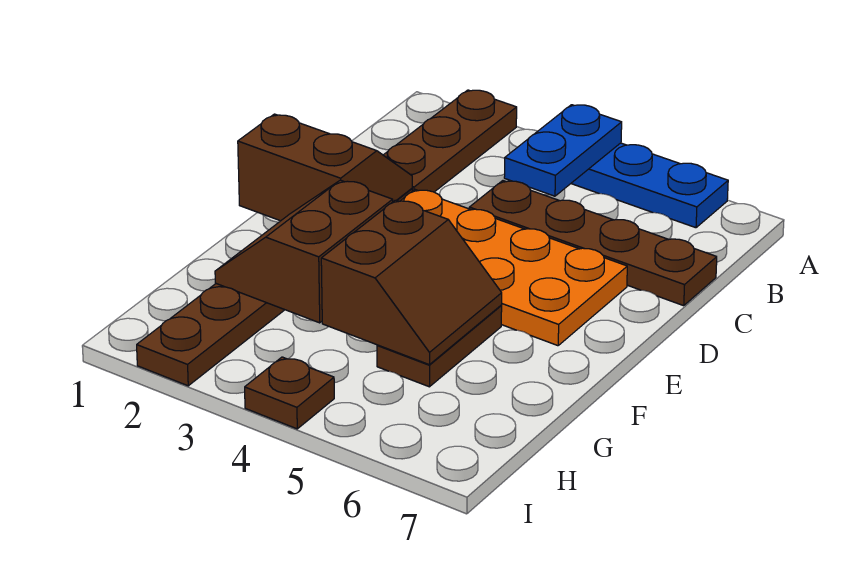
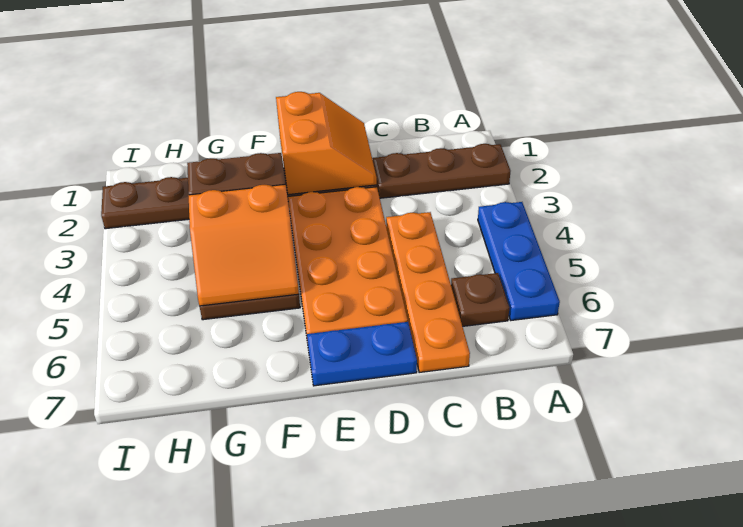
blue 1x2 plate [504,105,622,196] -> blue 1x2 plate moved to [307,322,417,386]
brown 1x4 plate [469,181,717,306] -> orange 1x4 plate [386,212,470,372]
brown 2x2 slope [238,114,412,221] -> orange 2x2 slope [276,92,377,195]
brown 2x2 slope [321,200,502,365] -> orange 2x2 slope [189,184,299,306]
brown 1x1 plate [245,357,334,429] -> brown 1x1 plate moved to [451,273,509,326]

